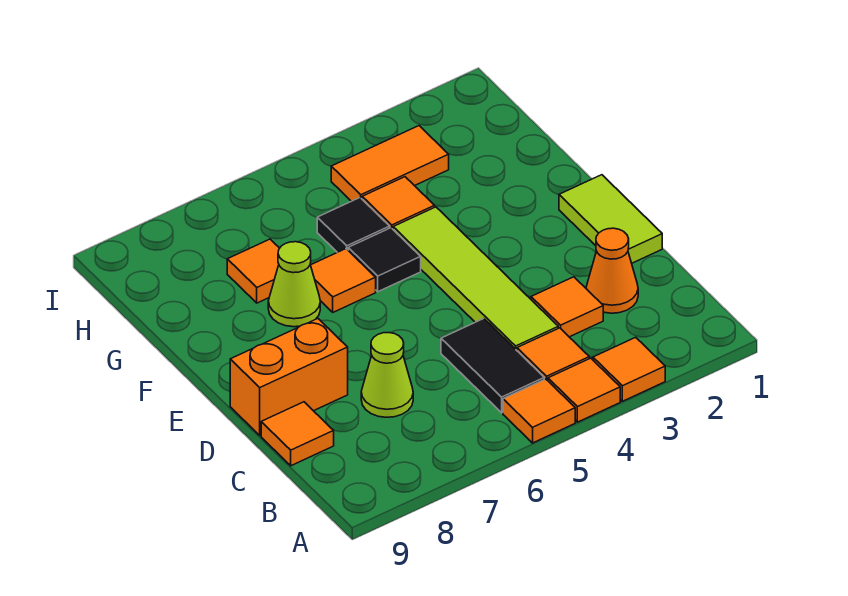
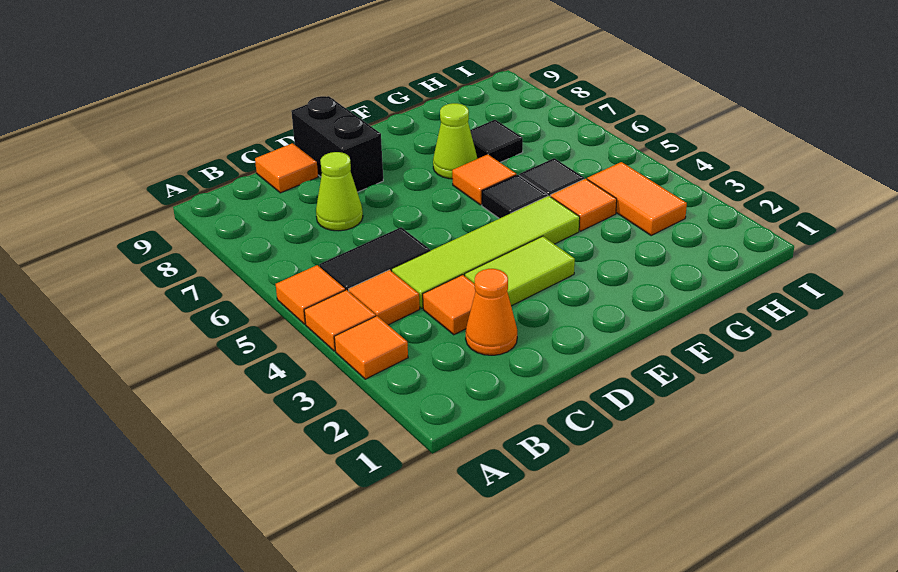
lime 1x2 tile [559,175,662,263] -> lime 1x2 tile moved to [465,236,575,306]
orange 1x2 brick [230,319,348,435] -> black 1x2 brick [291,96,383,192]
orange 1x1 tile [227,239,280,303] -> black 1x1 tile [470,120,523,162]

